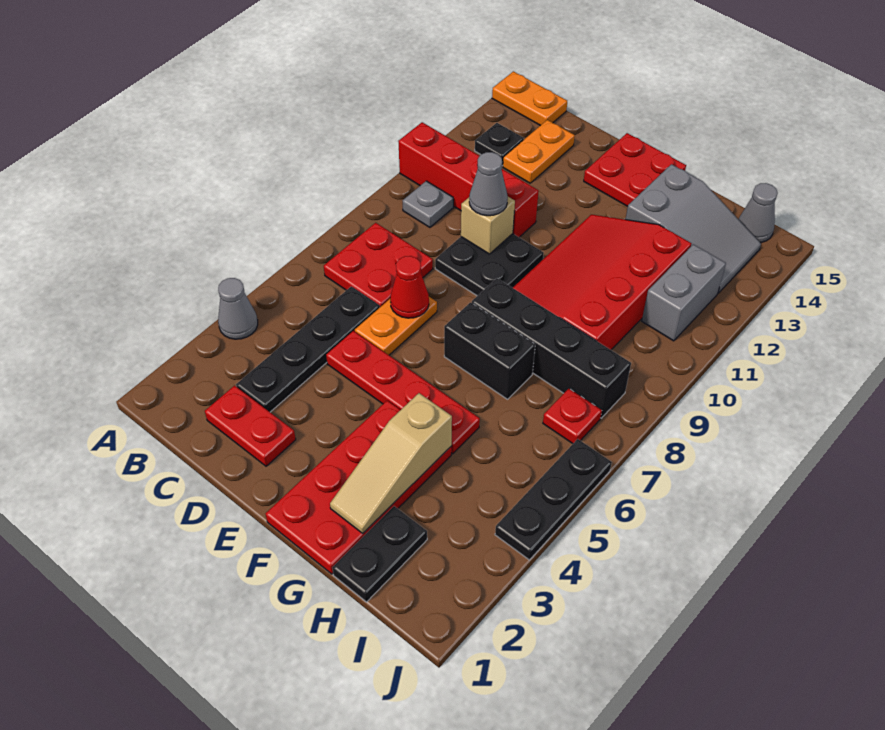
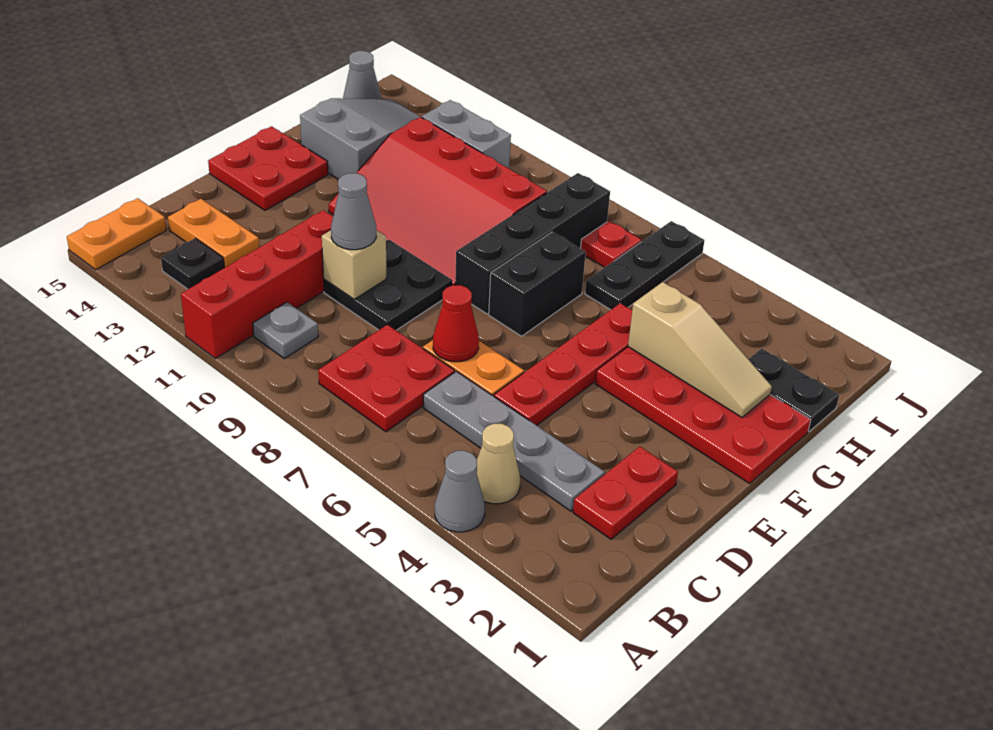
none -> tan 1x1 cone [477,424,520,504]
black 1x4 plate [236,286,380,412] -> grey 1x4 plate [423,371,605,511]
black 1x3 plate [495,439,612,560] -> black 1x3 plate turned to [585,221,705,310]

